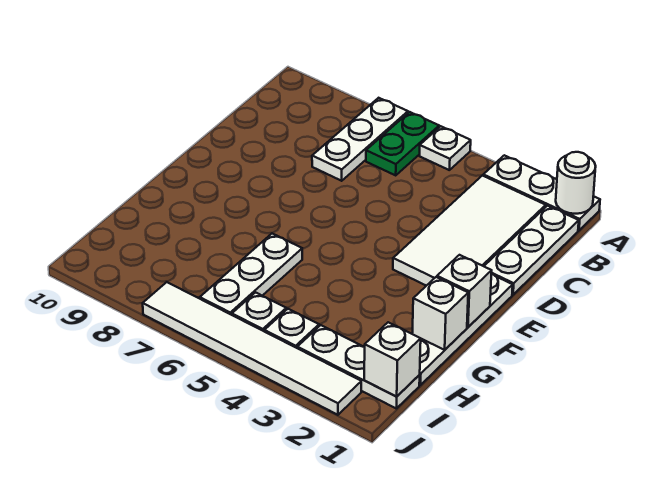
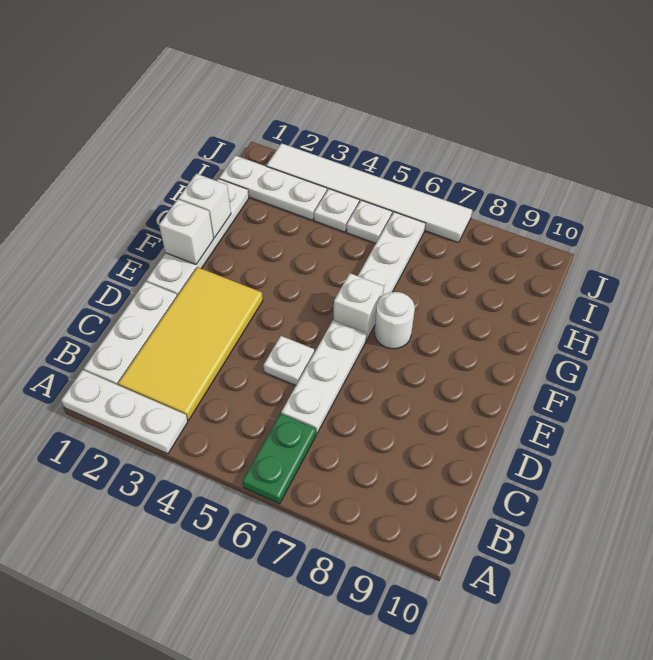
white 1x1 round brick [556,152,596,214] -> white 1x1 round brick moved to [375,292,415,349]
white 1x1 plate [420,126,471,170] -> white 1x1 plate moved to [264,336,314,385]
white 1x3 plate [312,98,408,181] -> white 1x3 plate moved to [281,320,367,434]
white 2x4 tile [393,176,546,286] -> yellow 2x4 tile [118,267,263,420]
white 1x1 brick [364,322,421,396] -> white 1x1 brick moved to [334,273,384,340]

